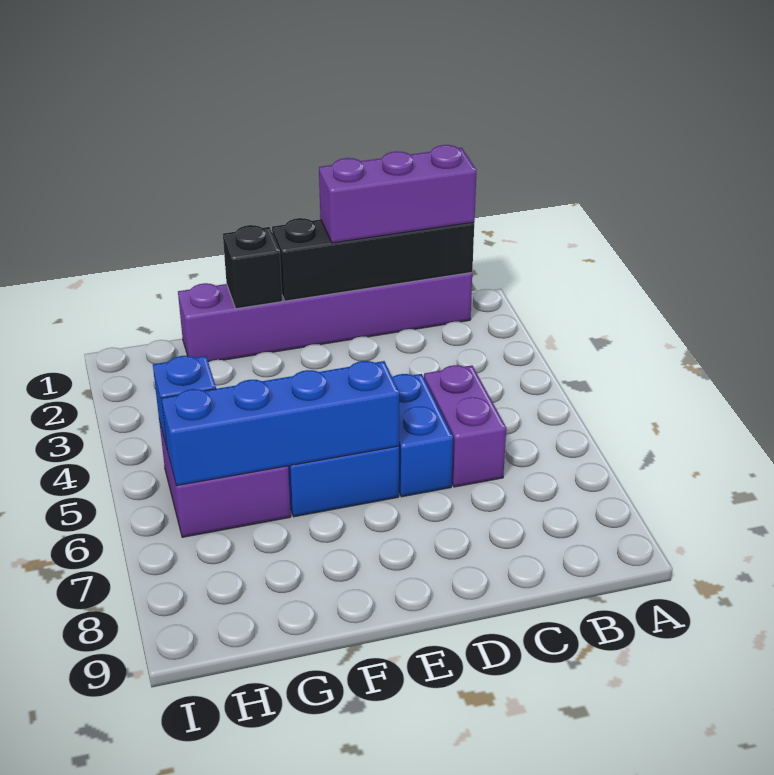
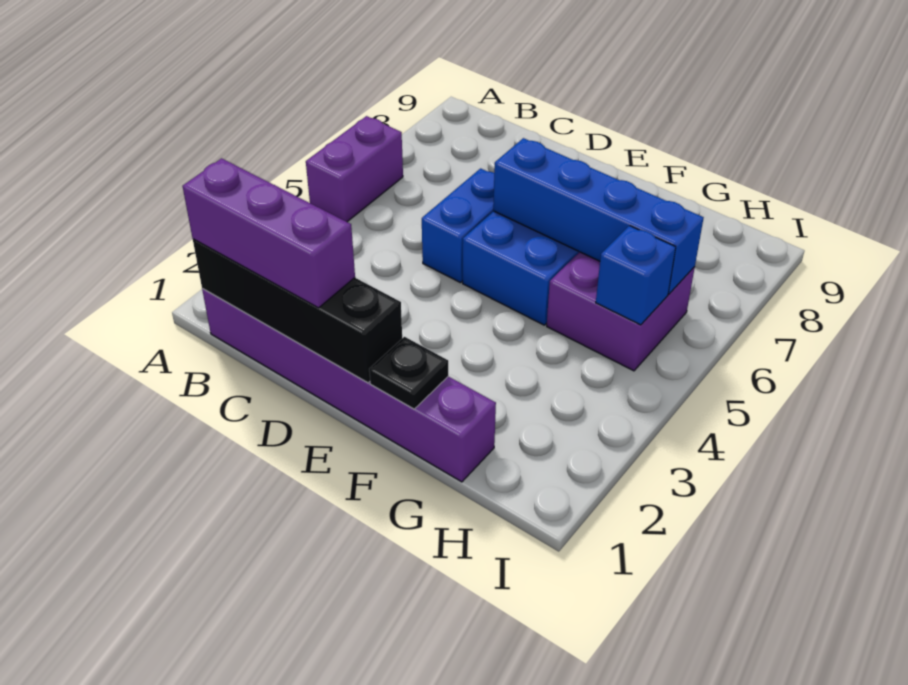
purple 1x2 brick [424,365,506,487] -> purple 1x2 brick moved to [306,116,403,222]
black 1x1 brick [223,225,282,309] -> black 1x1 plate [369,337,448,409]

